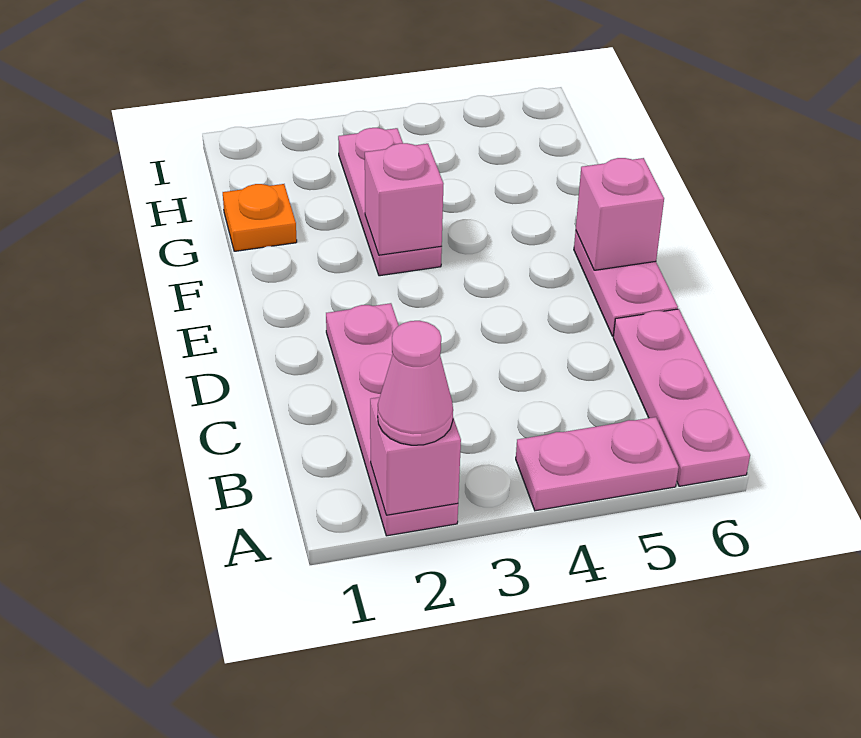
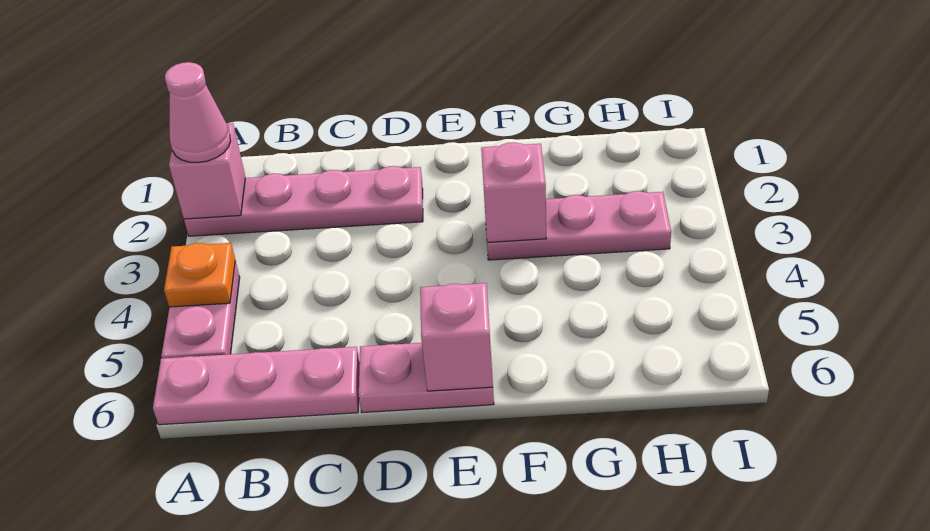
orange 1x1 plate [223,184,297,251] -> orange 1x1 plate moved to [164,243,235,307]

